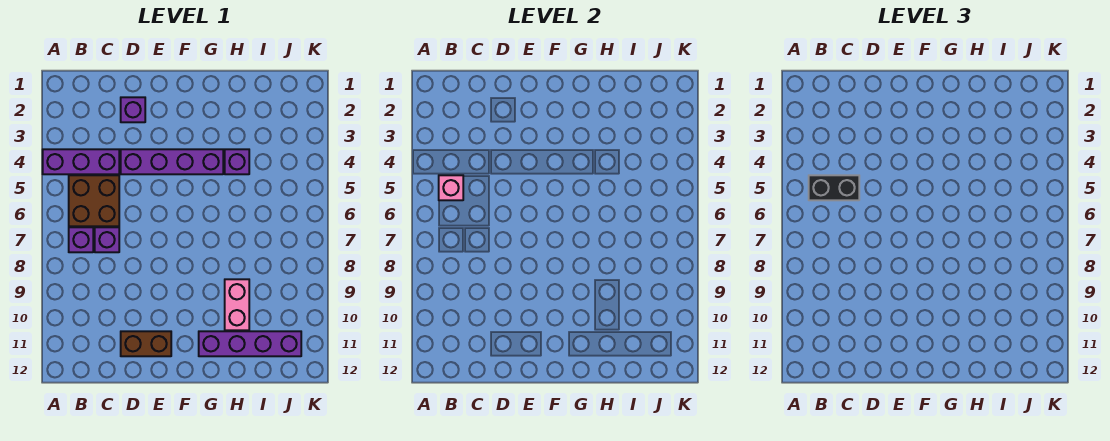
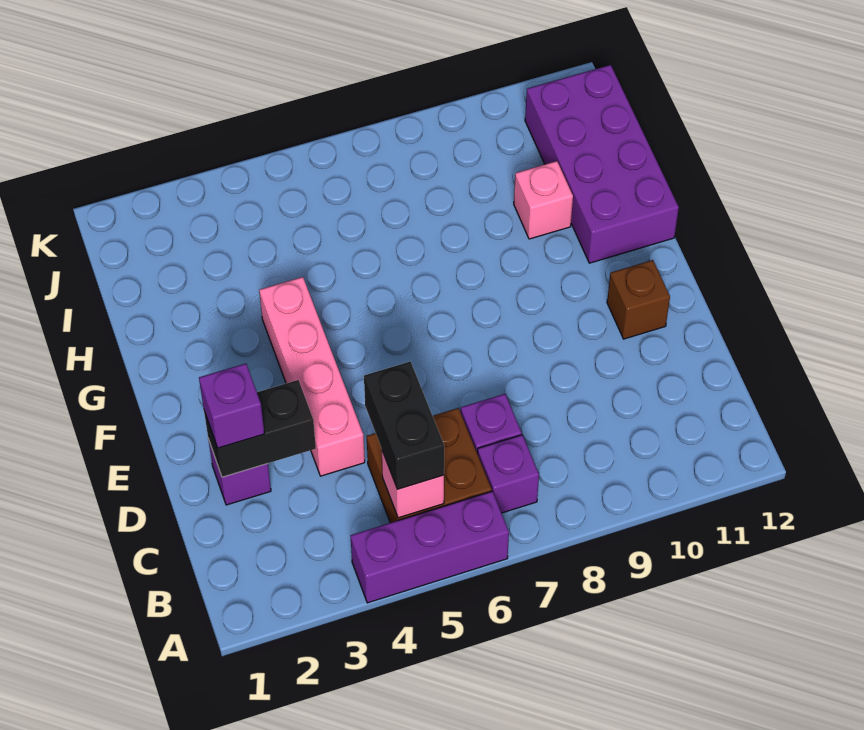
purple 1x3 brick [43,149,119,174] -> purple 1x3 brick turned to [351,491,509,603]
none -> black 1x2 brick [204,380,316,477]
purple 1x4 brick [121,149,223,174] -> pink 1x4 brick [259,277,365,476]
brown 1x2 brick [121,331,171,356] -> brown 1x1 brick [607,260,670,339]
purple 1x4 brick [199,331,301,356] -> purple 2x4 brick [525,65,679,263]
purple 1x1 brick [225,149,249,174] -> purple 1x1 brick moved to [199,364,264,448]
pink 1x2 brick [225,279,249,330] -> pink 1x1 brick [514,161,573,239]

